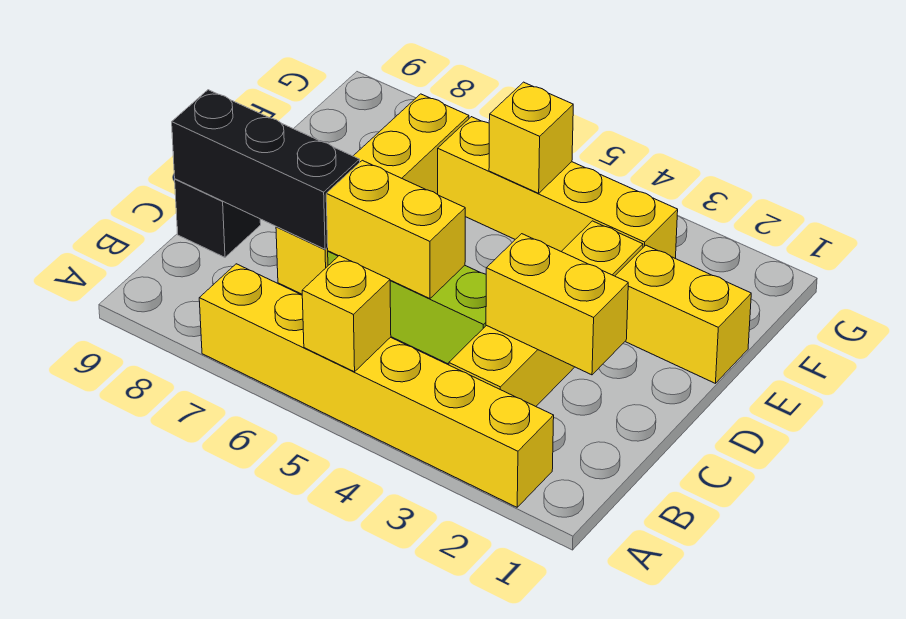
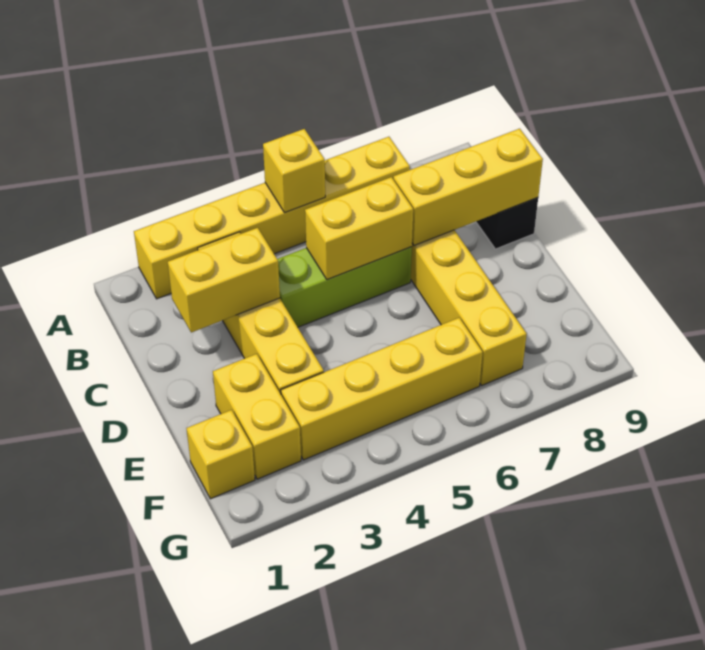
black 1x3 brick [172,90,360,249] -> yellow 1x3 brick [394,129,543,245]
yellow 1x2 brick [615,245,751,383] -> yellow 1x2 brick turned to [213,354,301,479]
yellow 1x1 brick [489,82,573,193] -> yellow 1x1 brick moved to [186,410,255,499]

